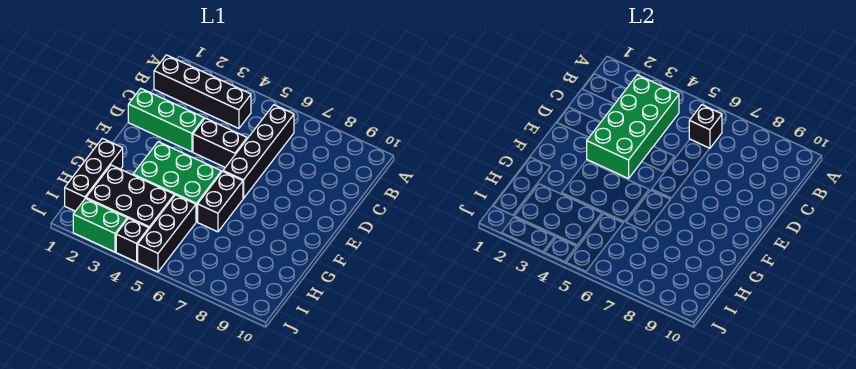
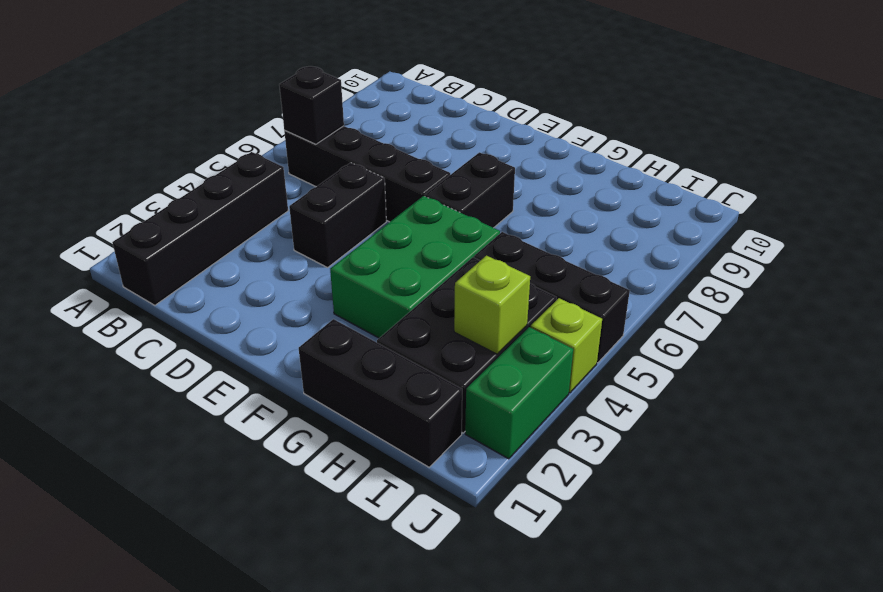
green 2x4 brick [587,75,679,179] -> none
green 1x3 brick [128,89,204,152] -> none
black 1x2 brick [198,171,243,232] -> black 1x2 brick turned to [425,152,515,228]
none -> lime 1x1 brick [454,256,530,354]
black 1x1 brick [116,218,149,262] -> lime 1x1 brick [531,298,602,393]

